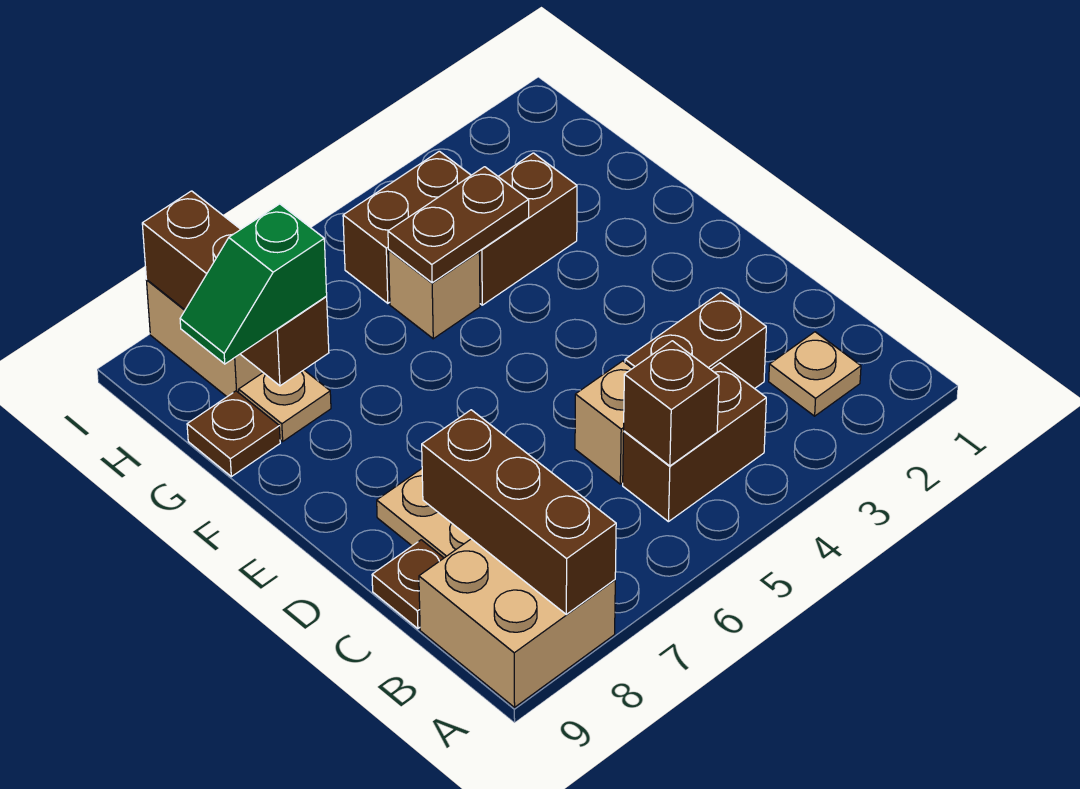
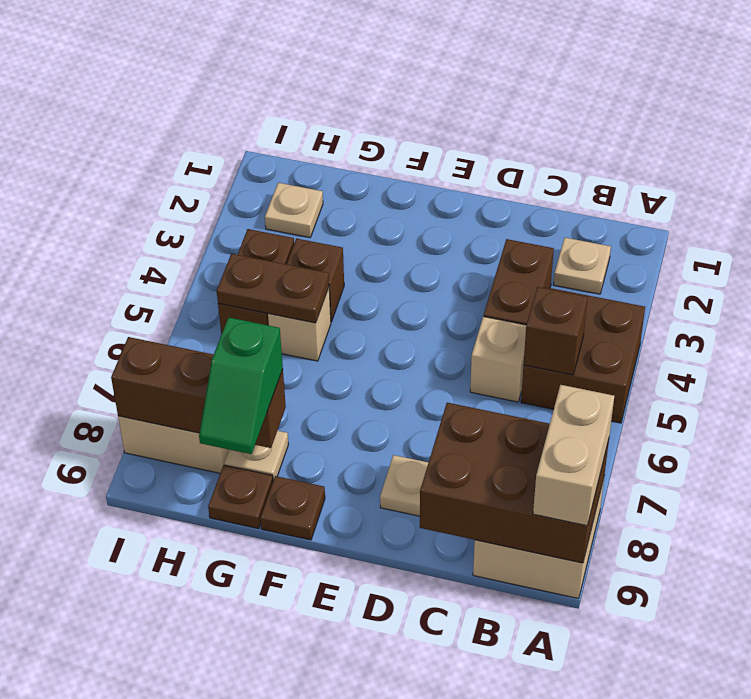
brown 1x3 brick [422,410,616,614] -> brown 2x3 brick [420,403,609,563]
none -> tan 1x2 brick [533,385,614,526]
brown 1x2 brick [623,363,766,522] -> brown 2x2 brick [521,287,645,423]
brown 1x1 plate [372,540,444,629] -> brown 1x1 plate moved to [260,476,325,540]
brown 1x2 brick [479,153,577,305] -> brown 1x1 brick [287,238,344,322]
brown 1x2 plate [388,167,529,283] -> brown 1x2 plate turned to [217,254,329,323]
none -> tan 1x1 plate [265,183,323,238]

